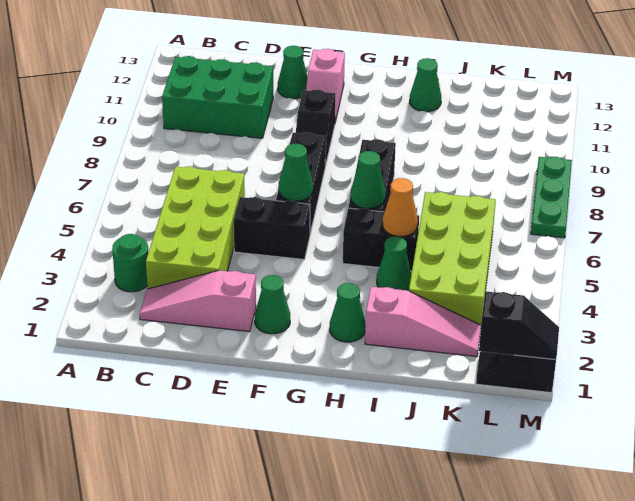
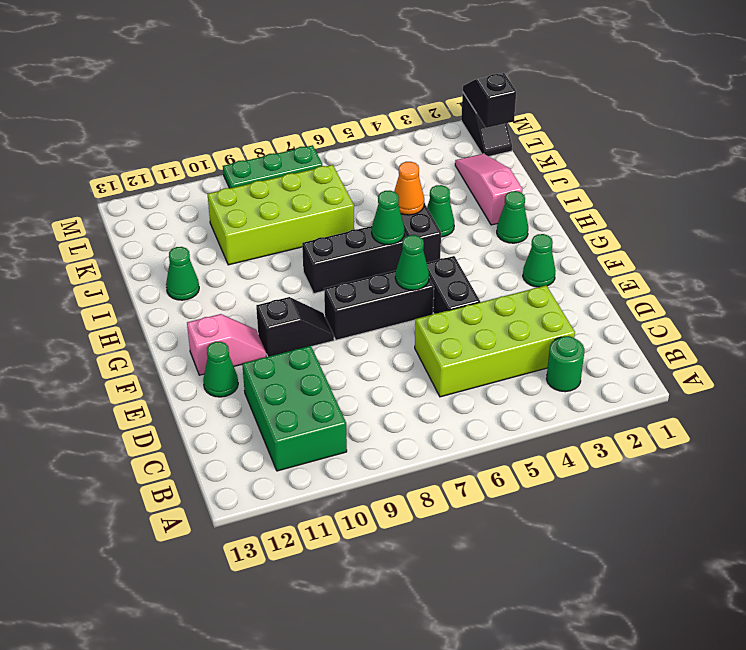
pink 1x3 slope [140,270,256,332] -> none
lime 2x4 brick [409,192,496,325] -> lime 2x4 brick moved to [208,165,354,265]

